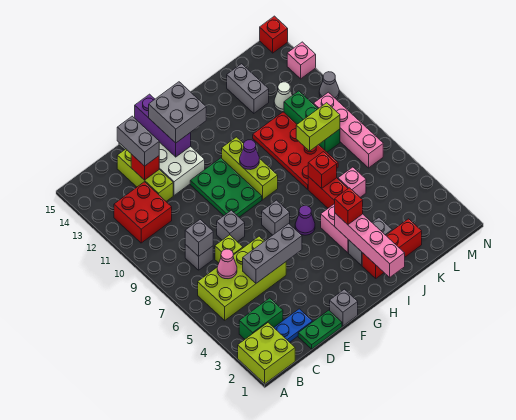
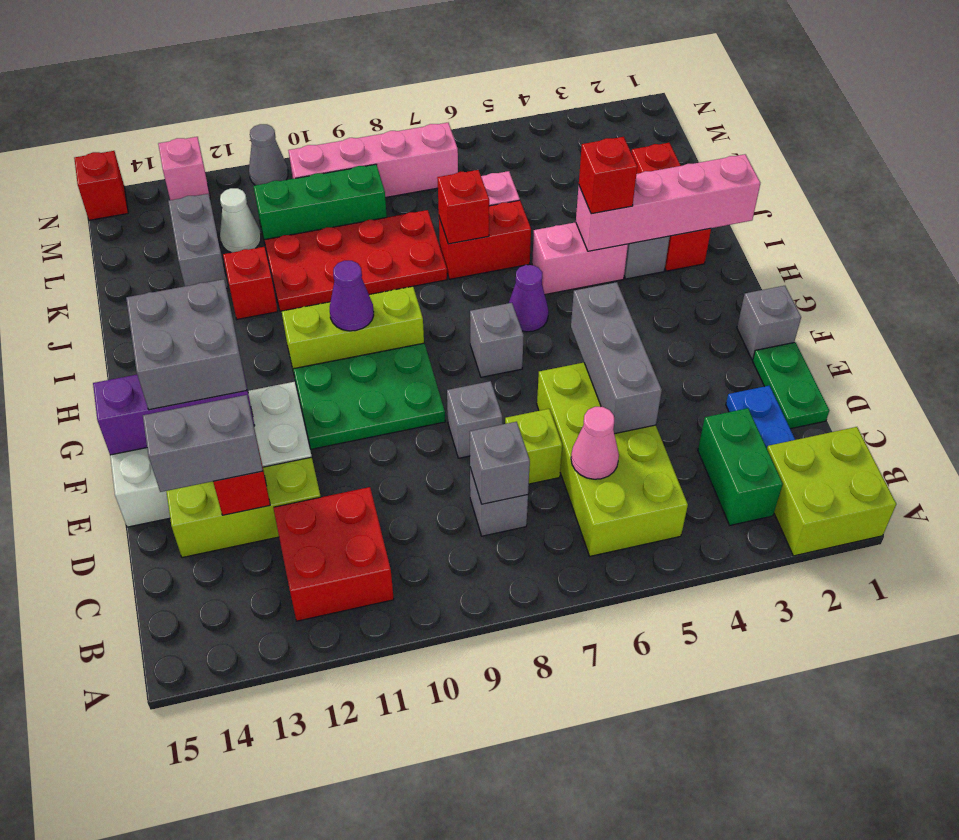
none -> red 1x1 brick [223,247,278,319]
lime 1x2 brick [296,103,340,151] -> none
grey 1x2 brick [227,64,269,113] -> grey 1x2 brick turned to [168,194,228,288]

